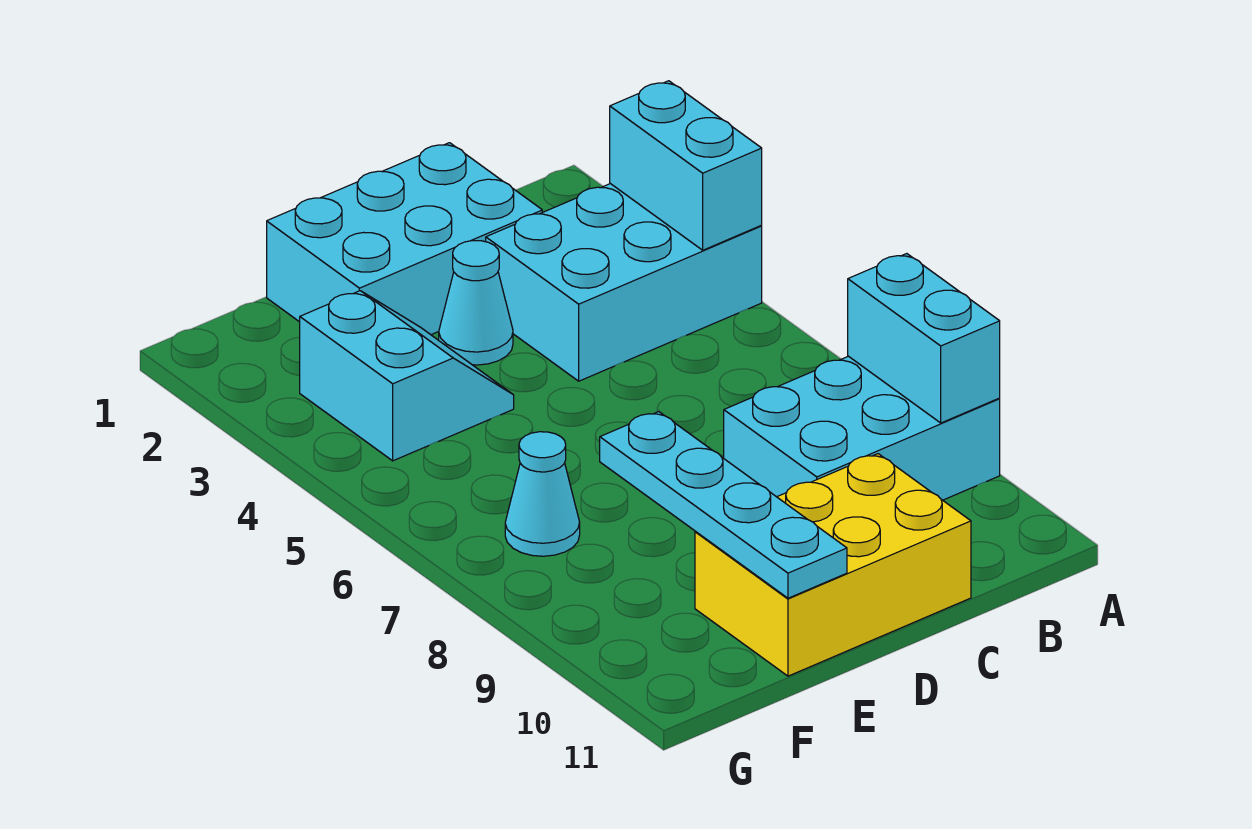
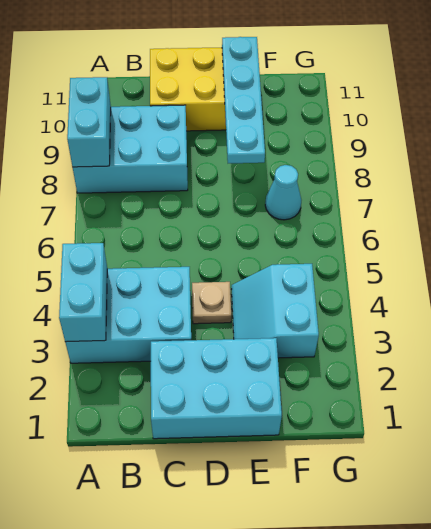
cyan 1x1 cone [439,241,513,365] -> none
none -> tan 1x1 plate [192,282,231,324]

